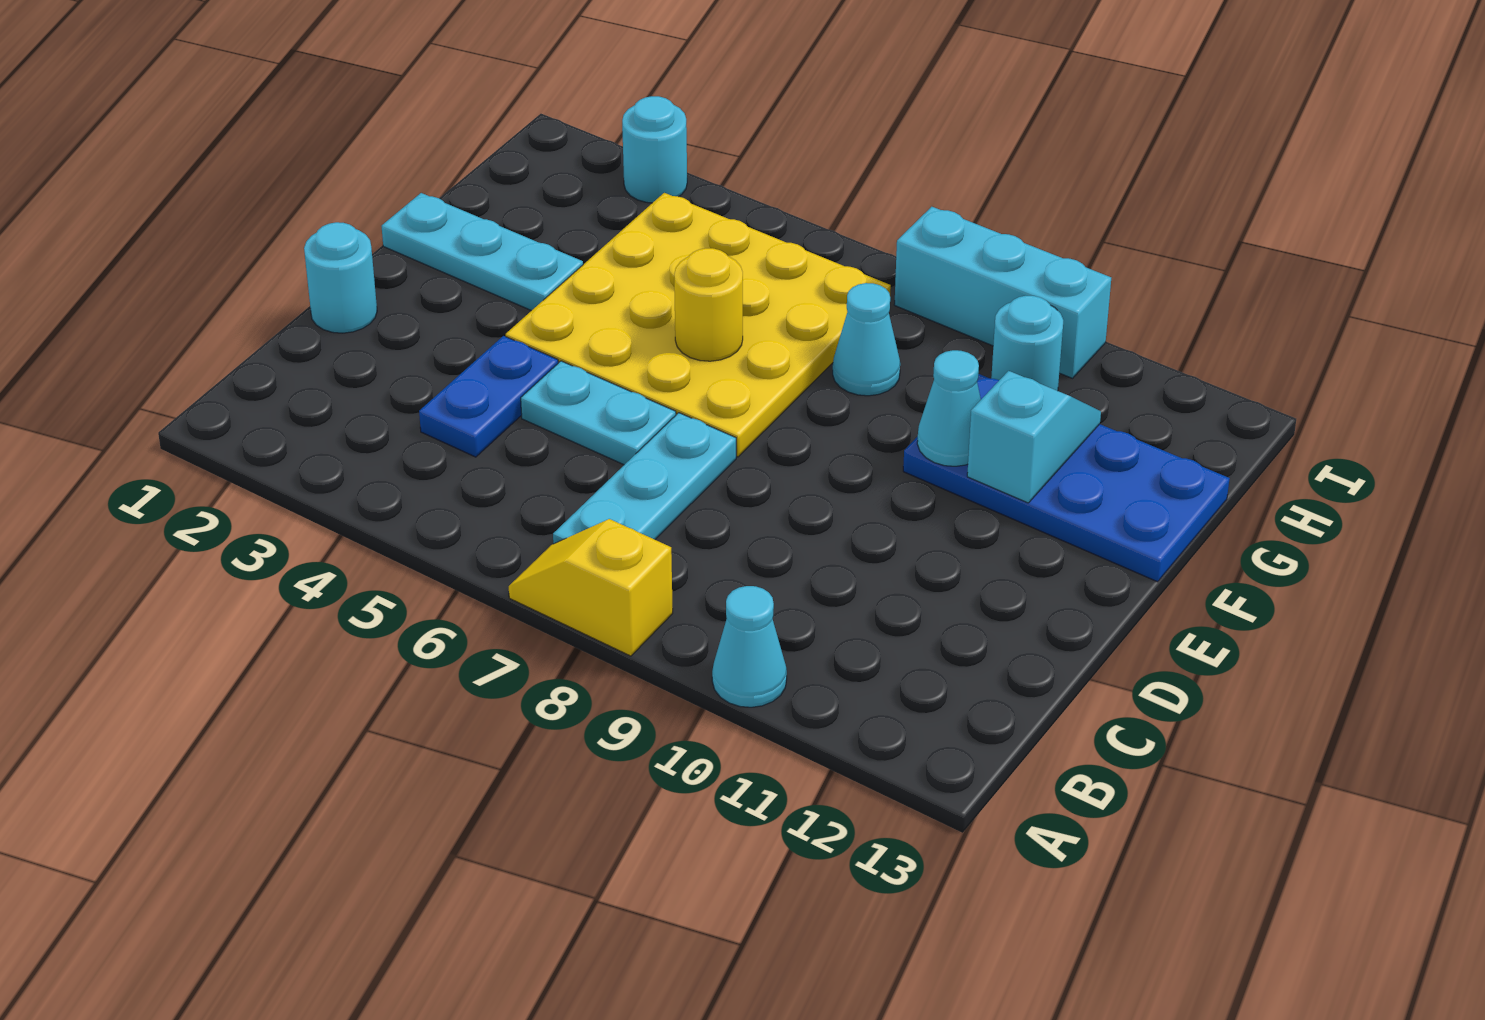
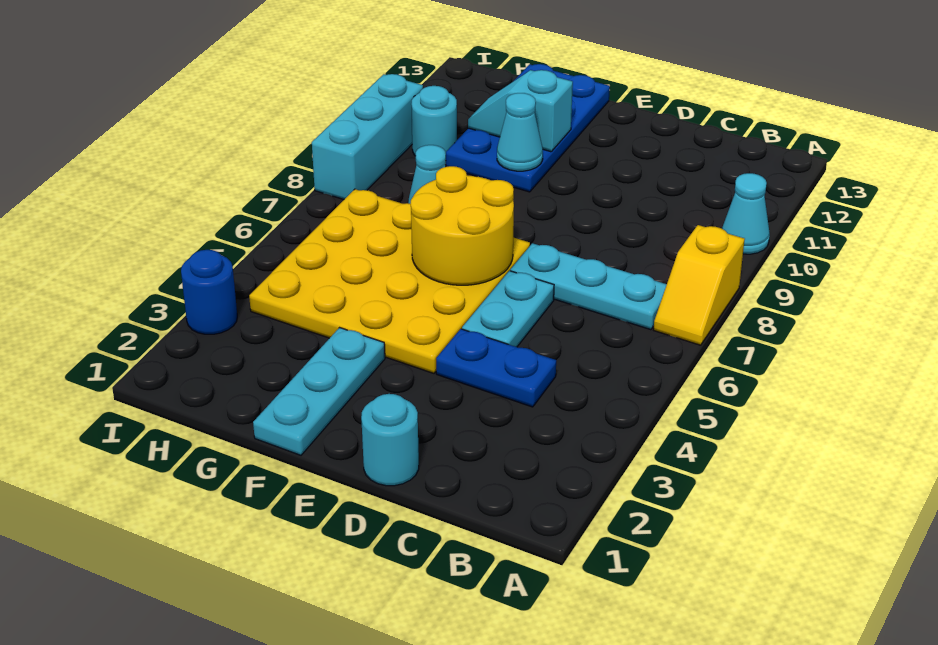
yellow 1x1 round brick [674,248,743,361] -> yellow 2x2 round brick [411,166,514,285]
cyan 1x1 round brick [622,96,687,203] -> blue 1x1 round brick [181,250,237,334]

